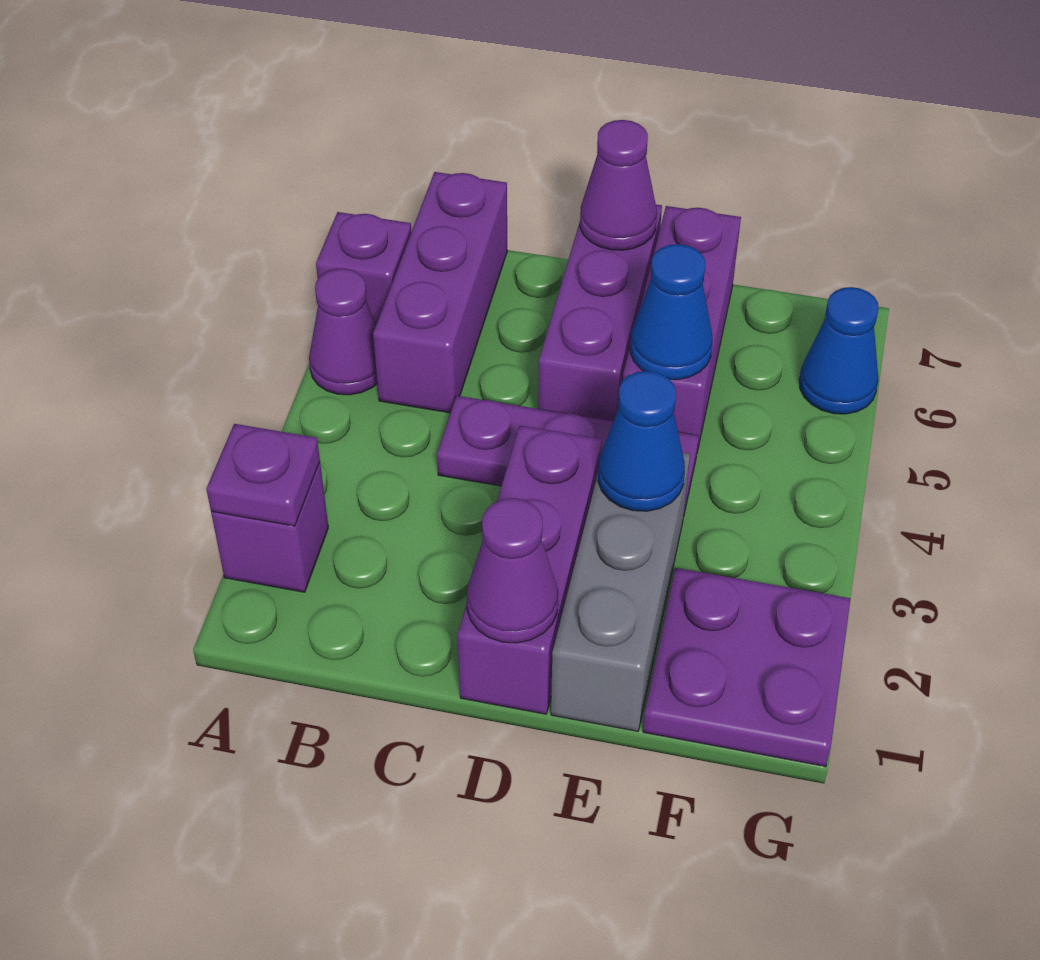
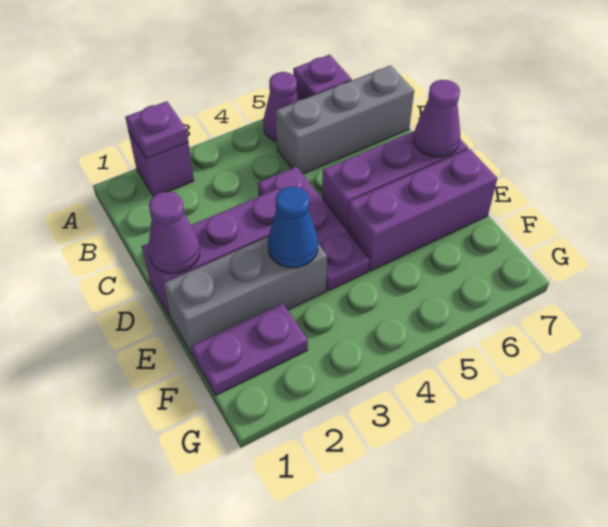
purple 1x3 brick [373,172,507,413] -> grey 1x3 brick [276,66,414,174]
blue 1x1 cone [630,244,712,380] -> none
purple 2x2 plate [643,568,851,767] -> purple 1x2 plate [191,303,308,395]
blue 1x1 cone [799,287,879,414] -> none

